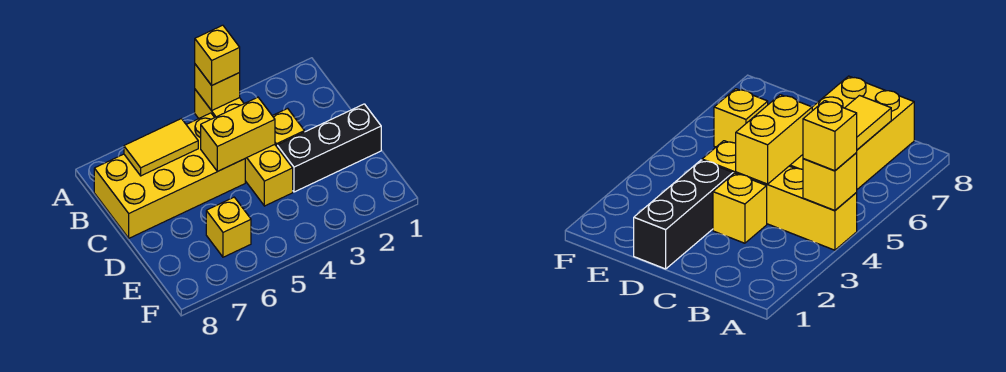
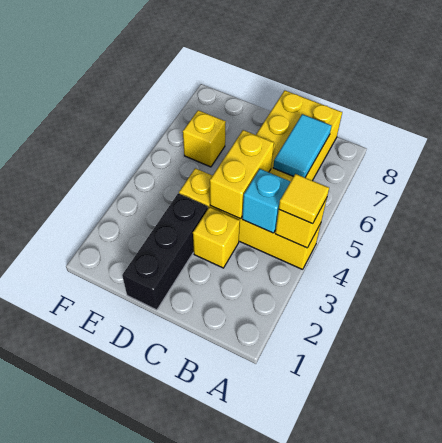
yellow 1x1 brick [195,25,240,85] -> yellow 1x1 tile [279,174,329,224]
none -> cyan 1x1 brick [242,169,291,233]
yellow 1x2 tile [124,119,198,176] -> cyan 1x2 tile [273,114,331,177]

